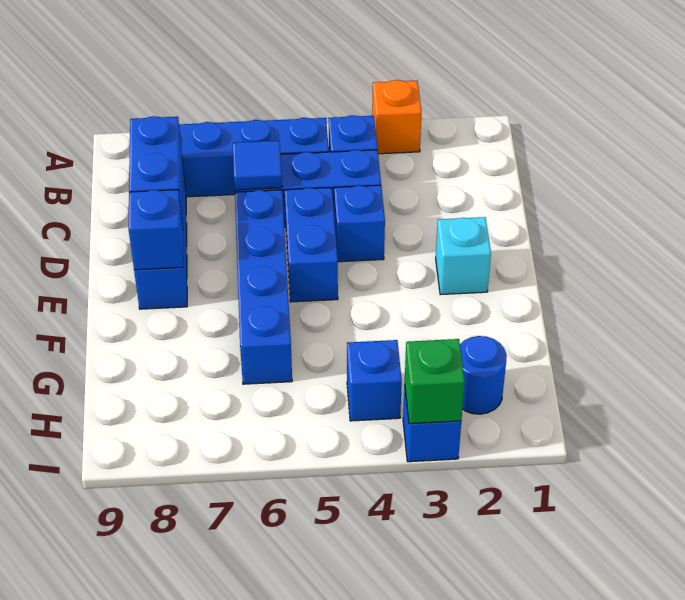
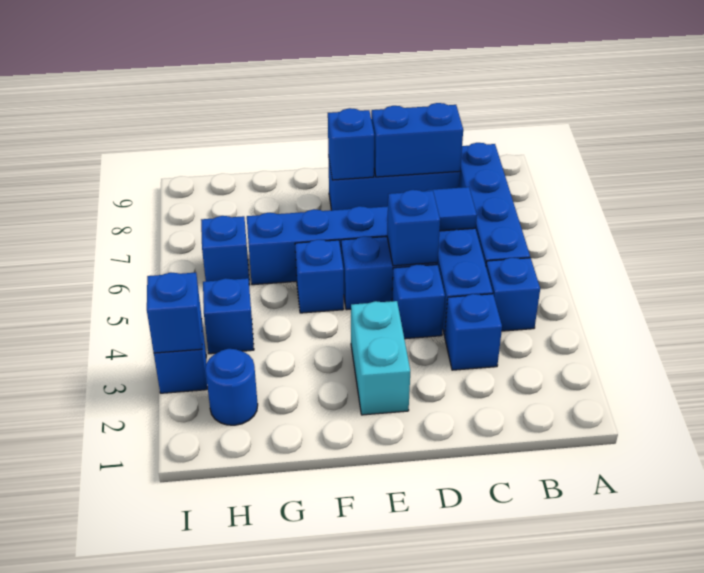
orange 1x1 brick [372,80,422,154] -> none
none -> blue 1x1 brick [445,294,502,370]
none -> blue 1x1 brick [387,190,440,266]
cyan 1x1 brick [436,217,491,295] -> cyan 1x2 brick [351,301,410,415]
none -> blue 1x1 brick [295,240,344,313]
none -> blue 1x1 brick [201,216,250,285]
green 1x1 brick [405,339,465,424] -> blue 1x1 brick [147,273,202,353]

